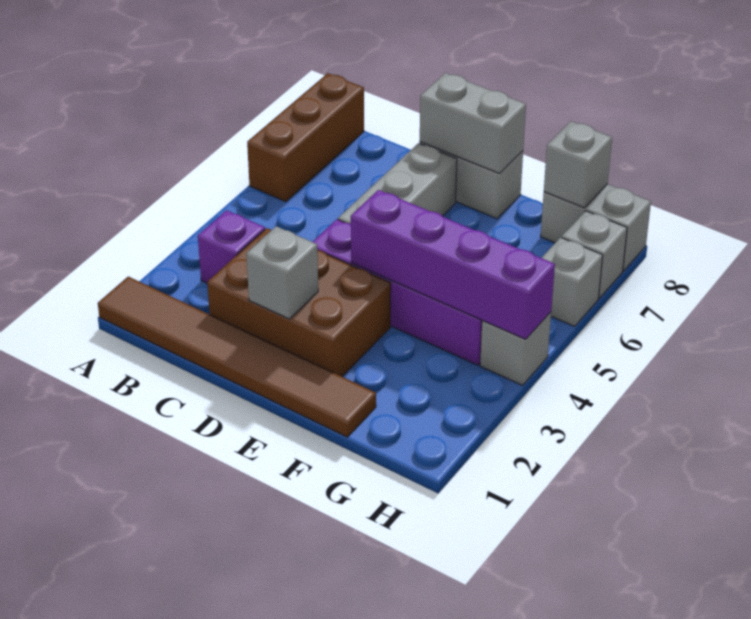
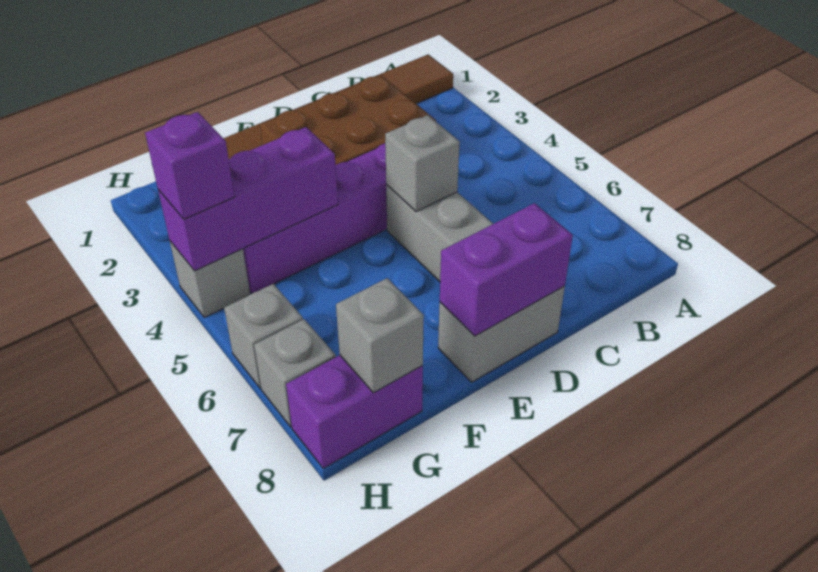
brown 1x3 brick [247,73,364,202] -> none
purple 1x1 brick [198,210,265,283] -> purple 1x1 brick moved to [145,112,235,219]
grey 1x1 brick [246,226,318,319] -> grey 1x1 brick moved to [385,115,460,212]
grey 1x2 brick [420,73,526,174] -> purple 1x2 brick [440,203,573,336]
purple 1x4 brick [351,190,555,339] -> purple 1x3 brick [158,127,338,271]
grey 1x2 brick [541,184,651,271] -> purple 1x2 brick [286,355,423,468]

